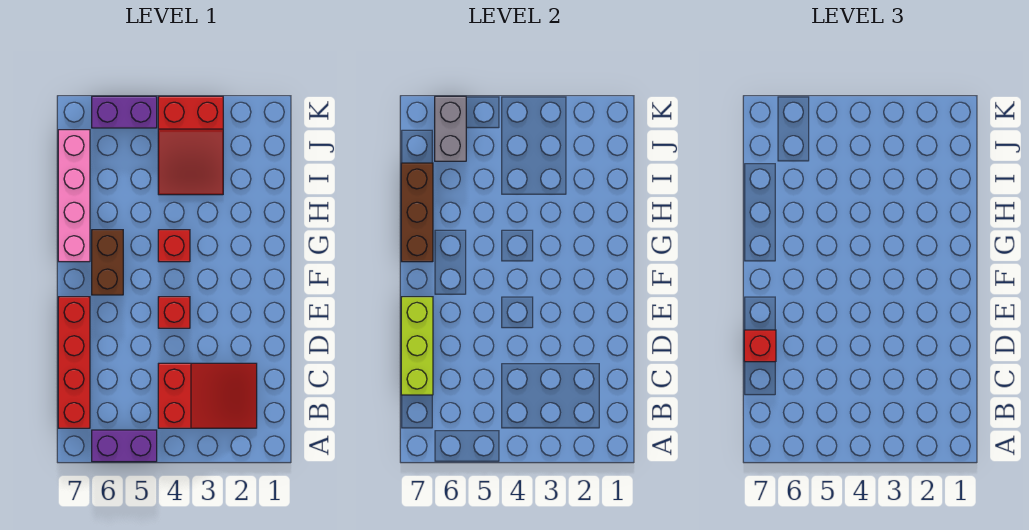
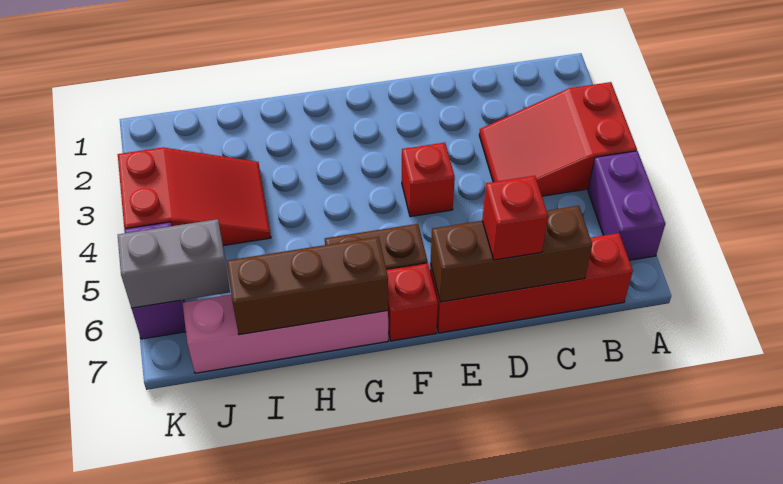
red 2x3 slope [158,363,257,428] -> red 2x3 slope turned to [479,82,637,196]
lime 1x3 brick [401,297,433,395] -> brown 1x3 brick [430,206,592,302]
red 1x1 brick [158,230,190,262] -> red 1x1 brick moved to [386,263,438,341]

